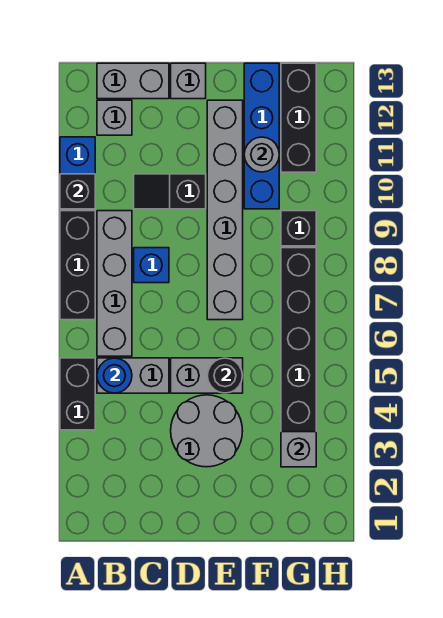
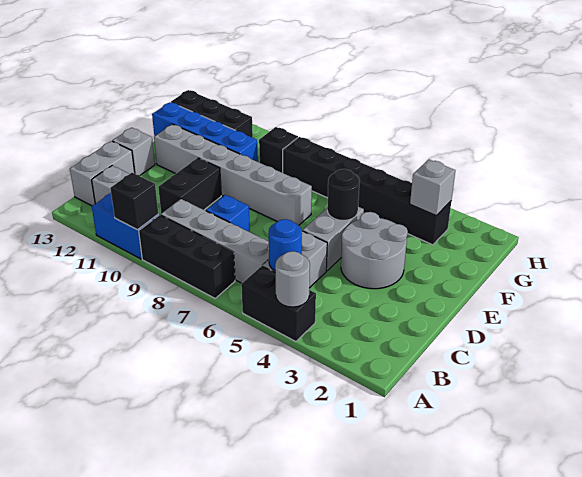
black 1x2 slope [134,174,206,209] -> black 1x2 brick [158,158,221,213]
grey 1x1 round brick [244,137,279,172] -> grey 1x1 round brick moved to [275,251,310,307]

